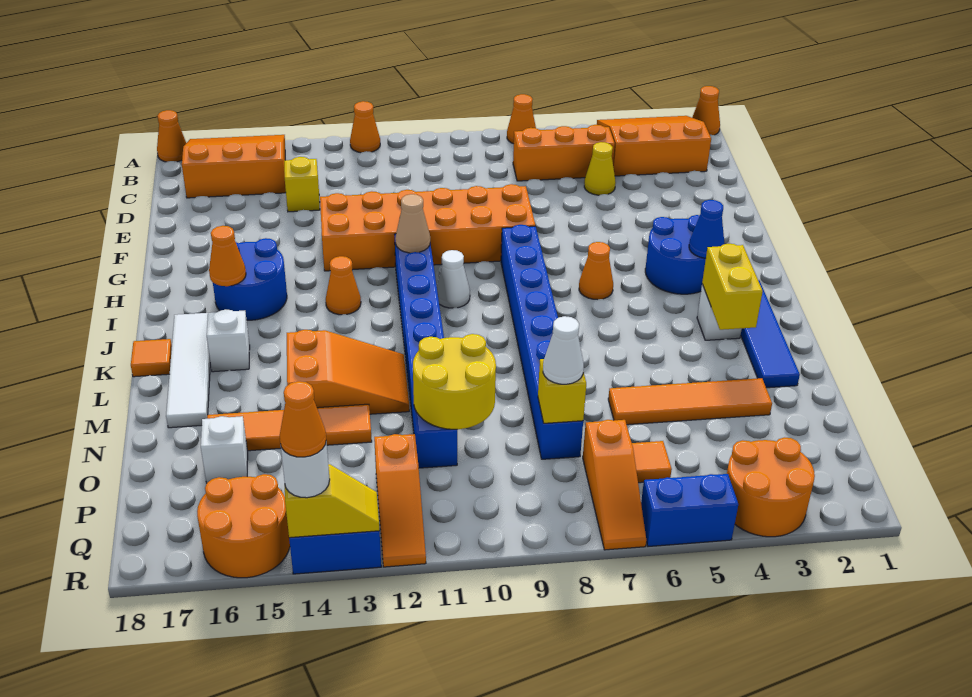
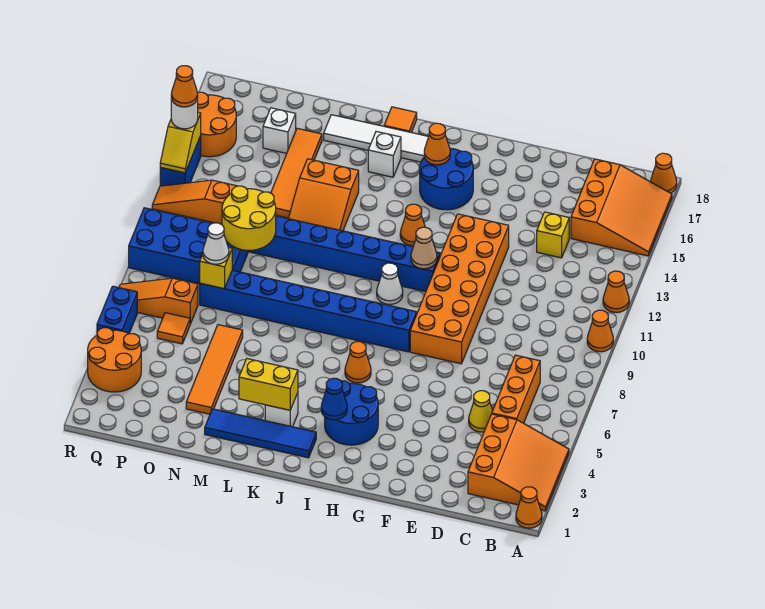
orange 1x1 cone [507,94,536,144] -> orange 1x1 cone moved to [587,310,613,352]
none -> blue 2x4 brick [129,208,248,284]

